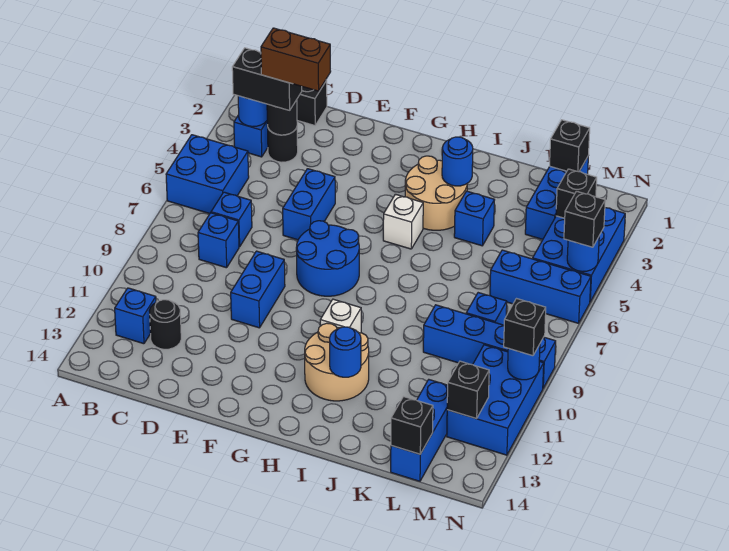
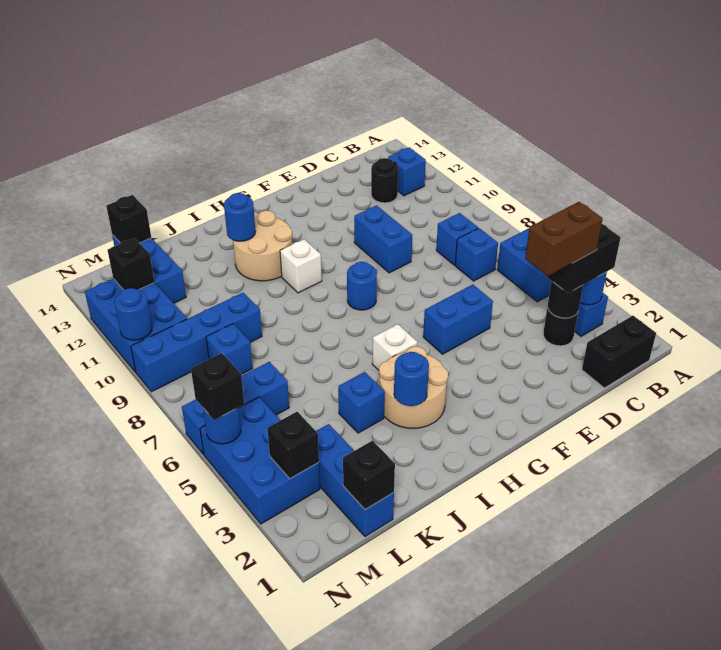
blue 1x2 brick [283,169,335,240] -> blue 1x2 brick turned to [423,284,493,354]
blue 2x2 round brick [296,221,359,296] -> blue 1x1 round brick [347,262,377,310]
black 1x1 brick [504,299,546,356] -> none

